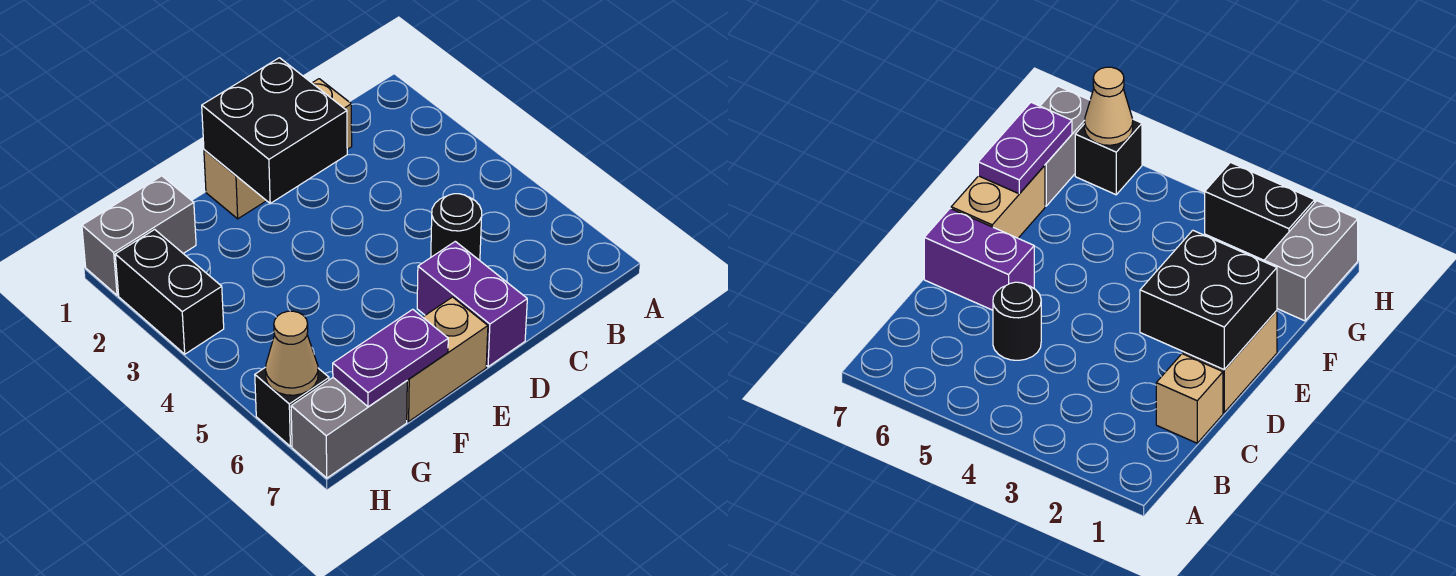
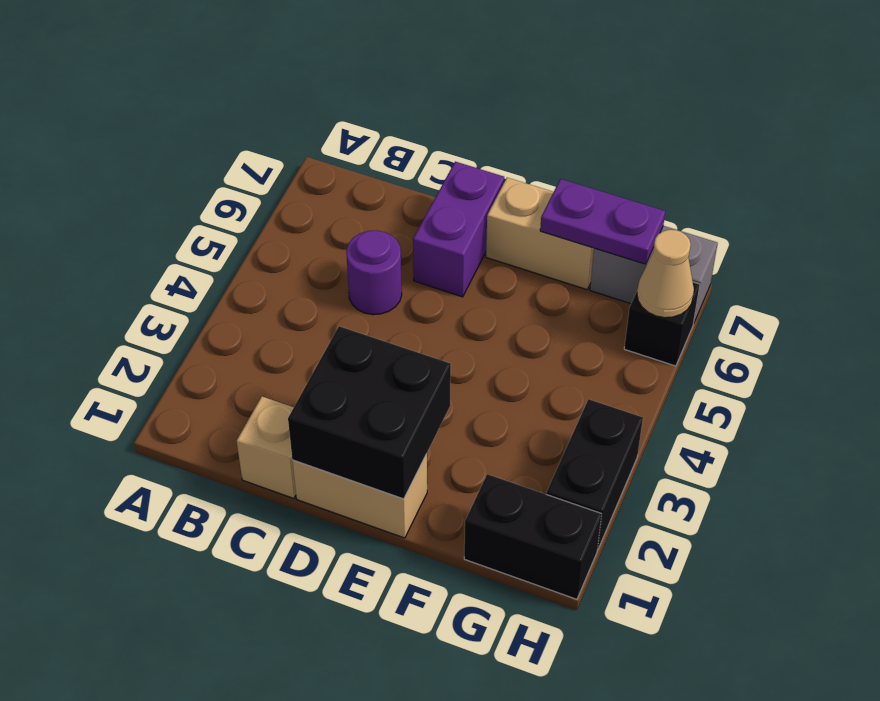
black 1x1 round brick [431,194,482,260] -> purple 1x1 round brick [346,230,402,315]
grey 1x2 brick [82,176,196,295] -> black 1x2 brick [464,474,602,599]

